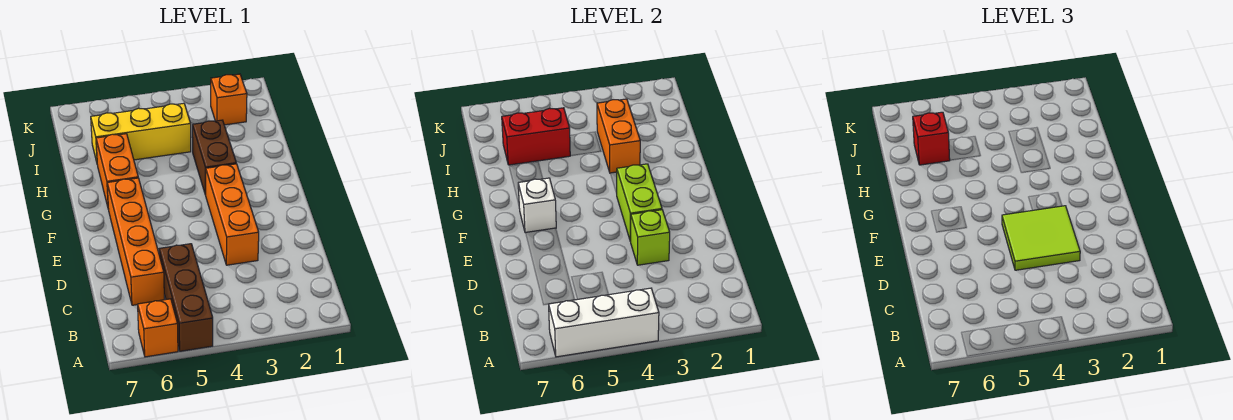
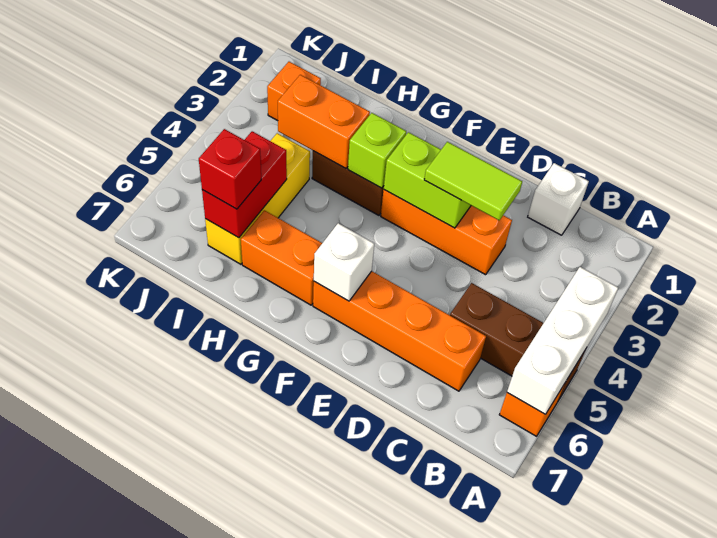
none -> white 1x1 brick [528,163,589,235]
lime 1x1 brick [631,210,670,265] -> lime 1x1 brick moved to [348,113,406,188]
lime 2x2 tile [1002,206,1080,270] -> lime 1x2 tile [424,142,522,220]

